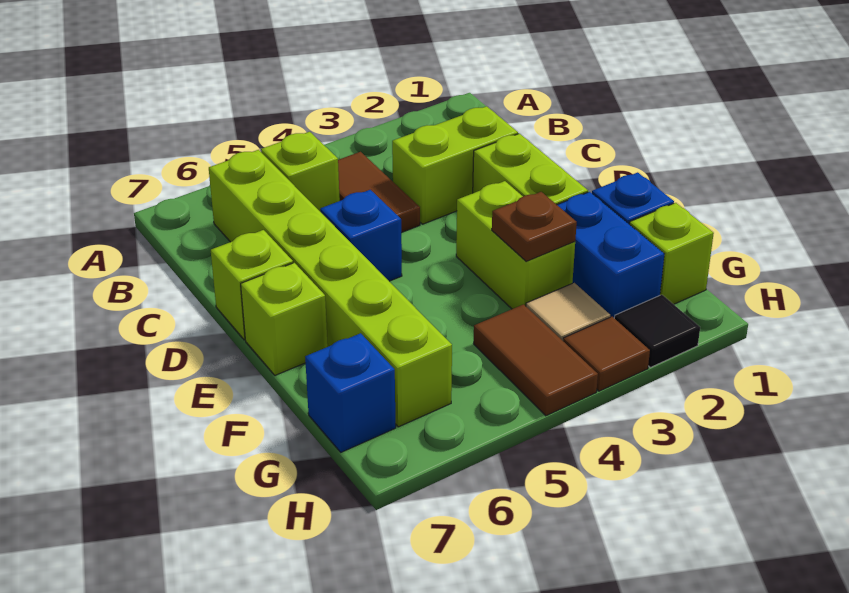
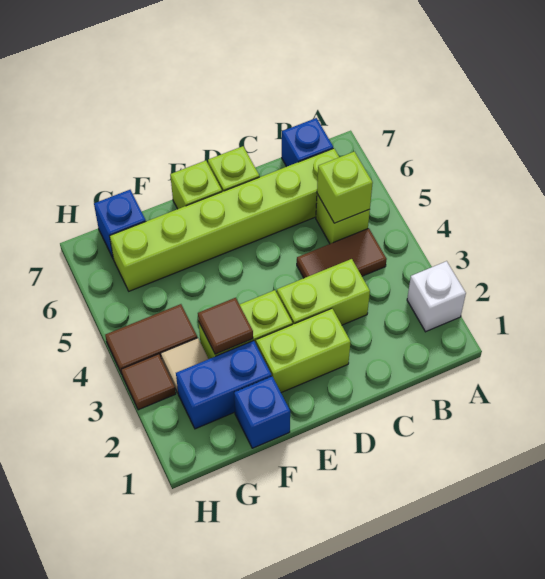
none -> white 1x1 brick [407,261,466,332]
lime 1x2 brick [392,106,518,224] -> lime 1x2 brick turned to [277,259,370,325]
blue 1x1 brick [320,190,402,281] -> blue 1x1 brick moved to [282,118,333,167]
brown 1x1 plate [492,192,577,261] -> brown 1x1 tile [198,298,253,354]
lime 1x1 brick [629,203,714,304] -> lime 1x1 brick moved to [317,152,373,223]
black 1x1 tile [614,295,700,368] -> none

